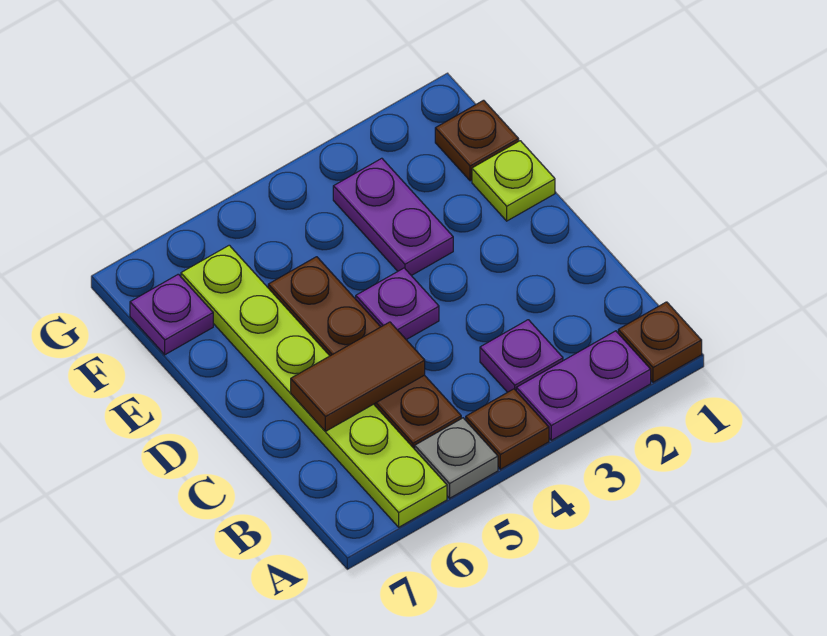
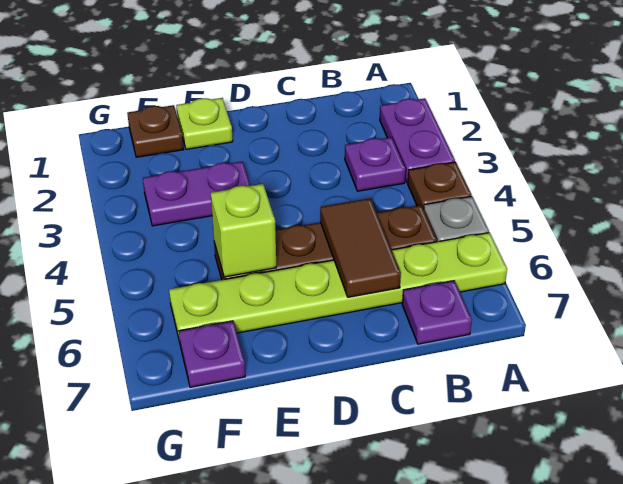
brown 1x1 plate [618,302,702,382] -> none
purple 1x1 plate [356,268,439,340] -> purple 1x1 plate moved to [402,281,472,344]
none -> lime 1x1 brick [211,184,276,277]

